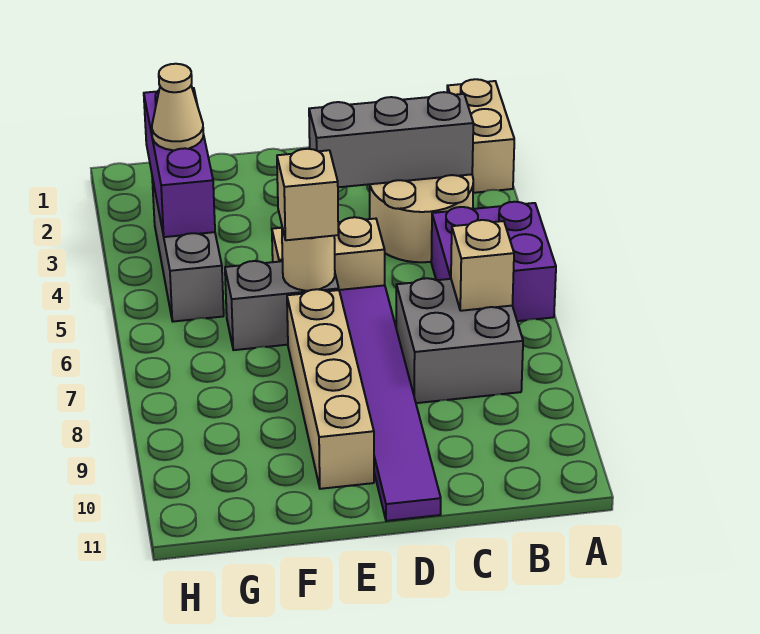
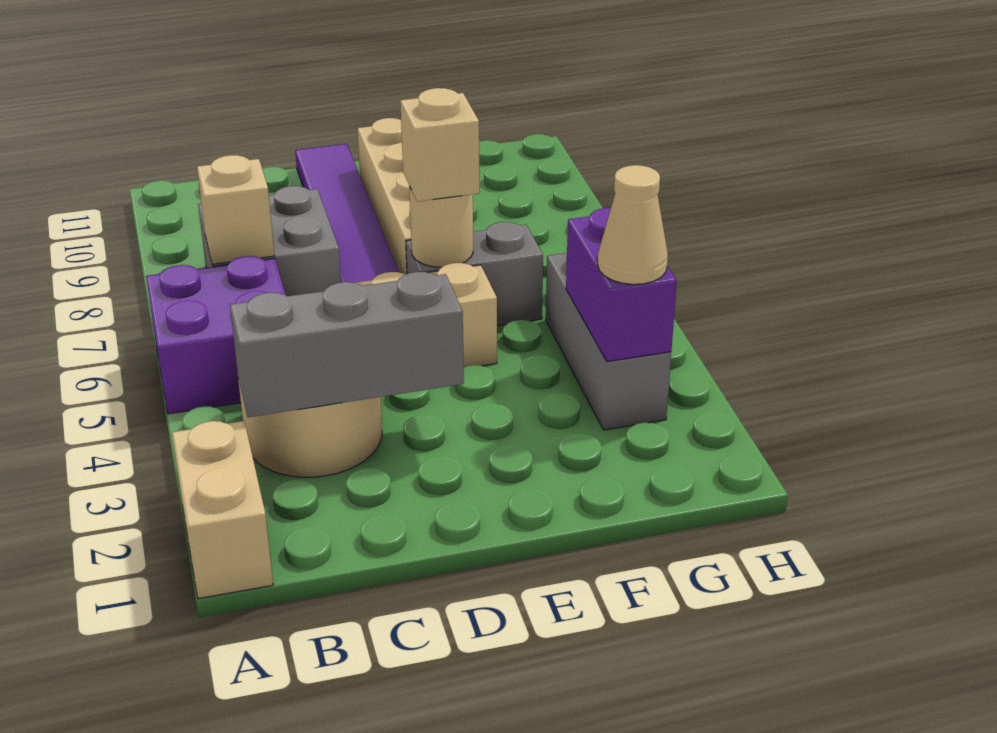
purple 1x3 brick [144,88,215,237] -> purple 1x2 brick [566,208,677,362]

